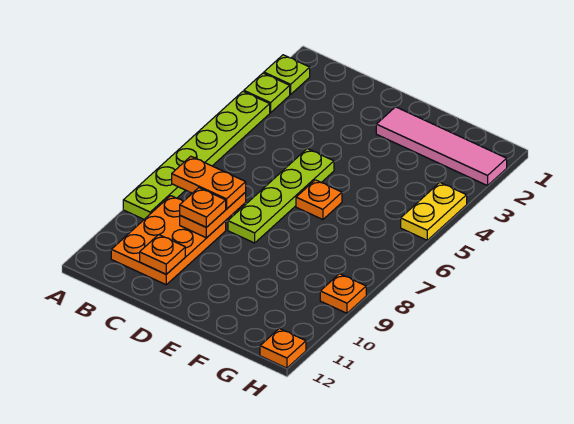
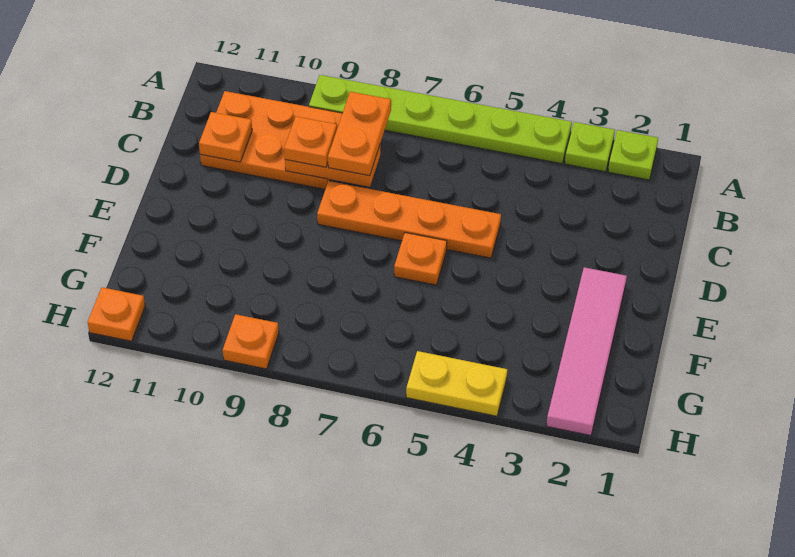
lime 1x4 plate [228,149,334,243] -> orange 1x4 plate [317,181,501,258]

